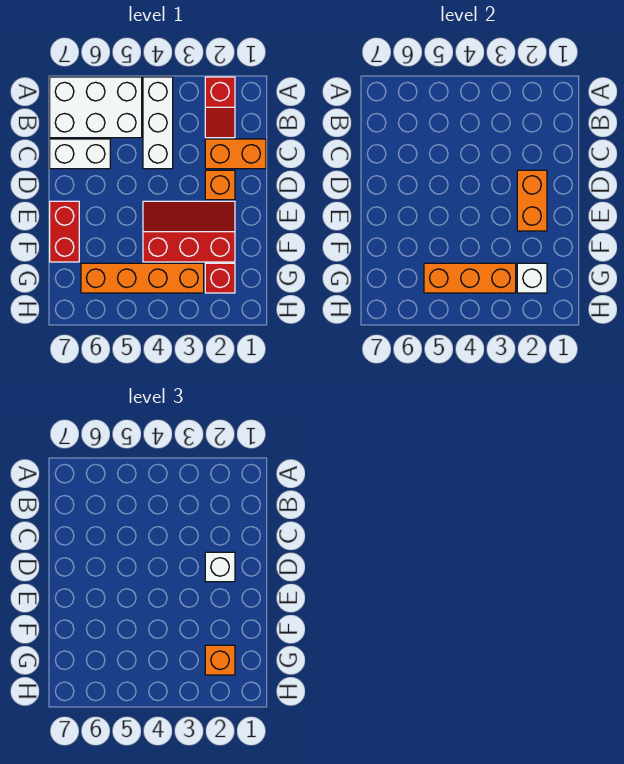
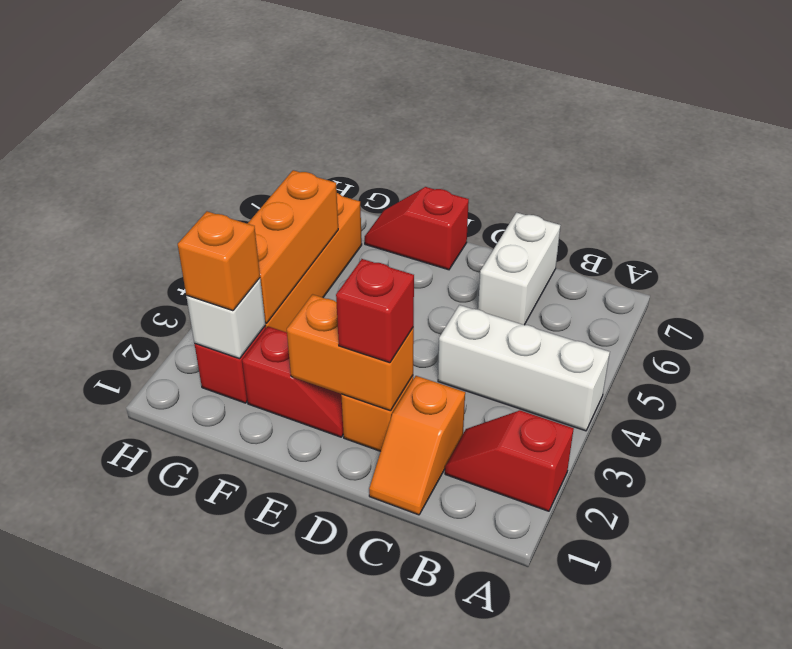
white 2x3 brick [50,77,142,138] -> none
orange 1x2 brick [205,139,266,169] -> orange 1x2 slope [369,376,465,515]
white 1x1 brick [205,552,235,582] -> red 1x1 brick [336,259,414,363]
red 2x3 slope [143,201,235,262] -> red 1x2 slope [242,326,343,437]
red 1x2 brick [50,201,79,262] -> red 1x2 slope [365,187,469,270]

